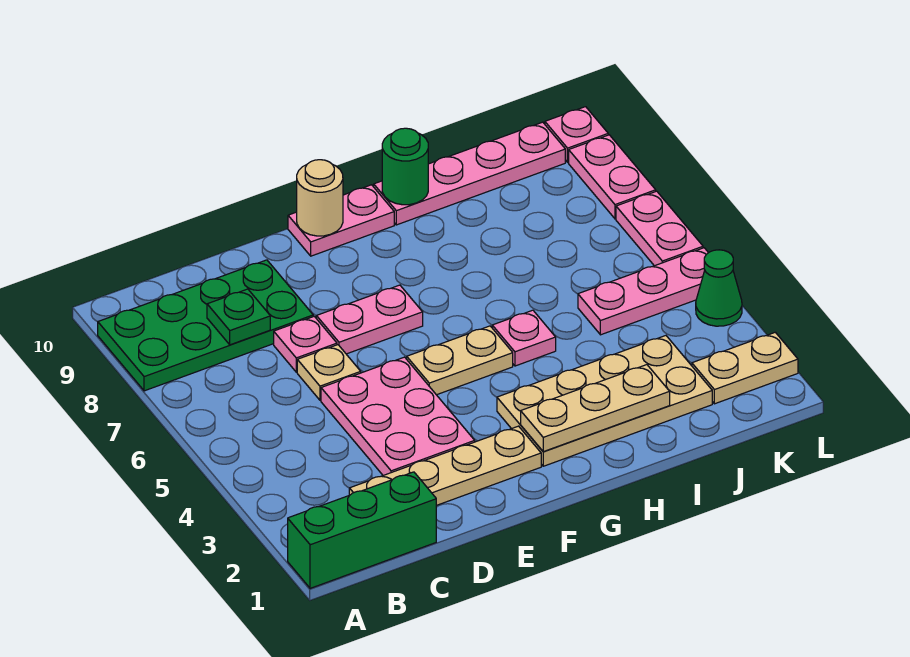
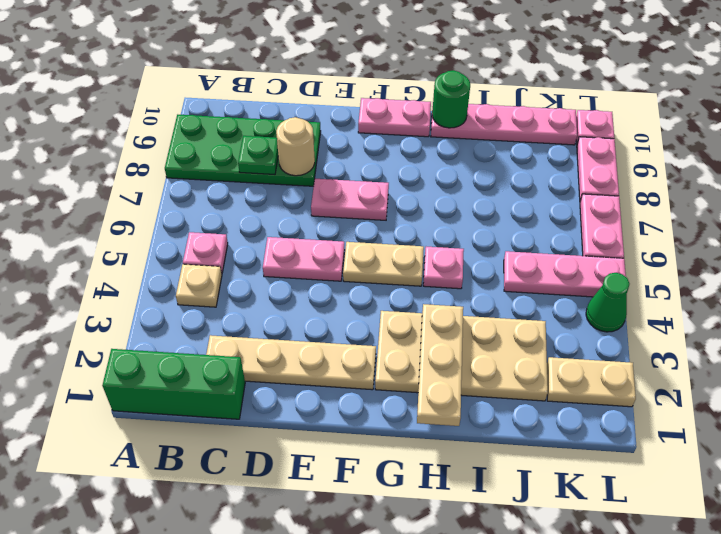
pink 2x3 plate [321,357,475,475] -> pink 1x2 plate [263,237,345,281]
tan 1x1 plate [297,345,361,400] -> tan 1x1 plate moved to [176,264,222,307]
pink 1x1 plate [274,316,337,372] -> pink 1x1 plate moved to [183,232,228,273]
tan 1x1 round brick [297,160,343,236] -> tan 1x1 round brick moved to [276,117,315,176]
tan 1x3 plate [521,365,670,452] -> tan 1x3 plate turned to [417,304,463,426]

